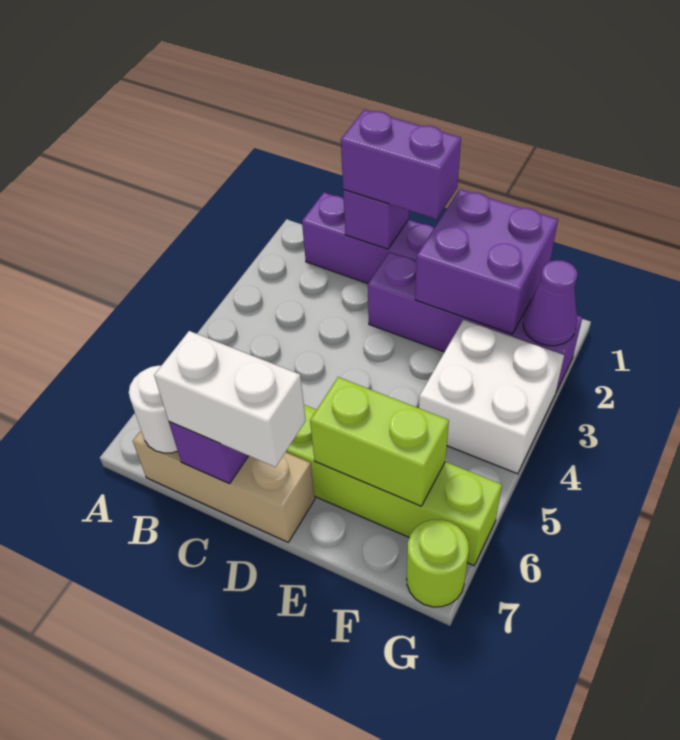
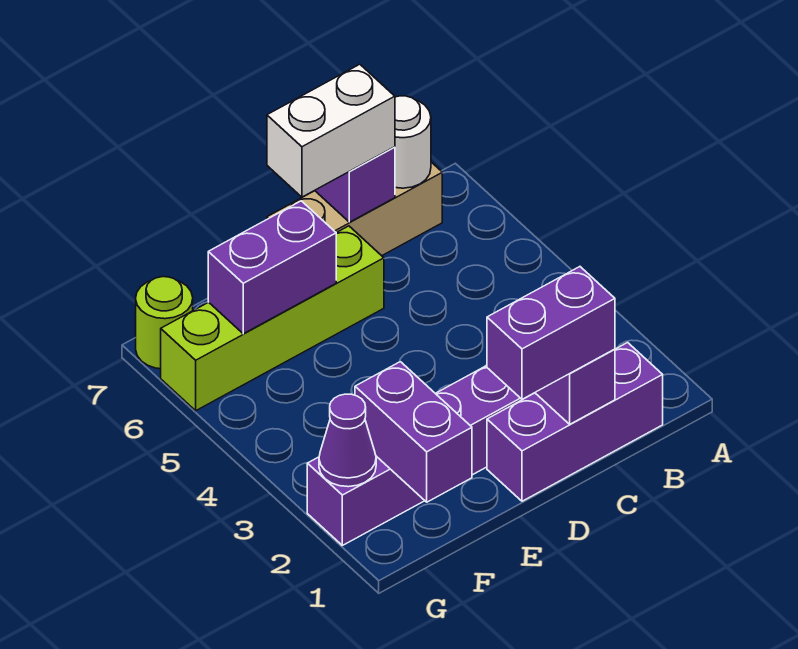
purple 2x2 brick [415,189,558,334] -> purple 1x2 brick [355,362,472,502]
lime 1x2 brick [310,377,449,506] -> purple 1x2 brick [208,201,336,334]
white 2x2 brick [419,320,564,474] -> none

